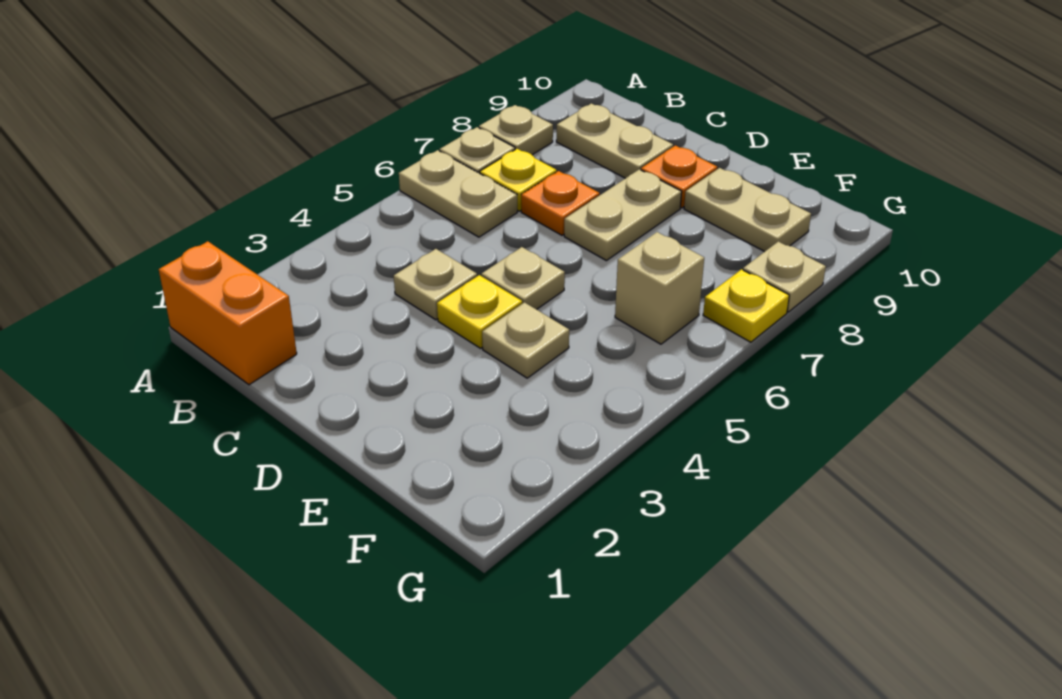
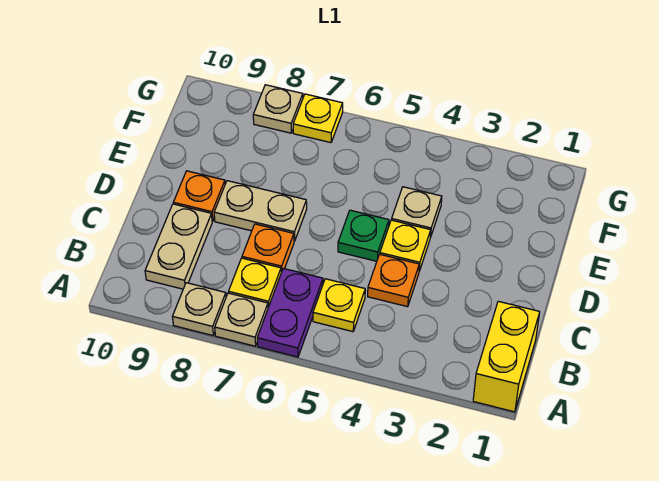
orange 1x2 brick [159,241,297,385] -> yellow 1x2 brick [473,301,540,412]
tan 1x2 plate [399,150,517,237] -> purple 1x2 plate [257,268,323,357]
none -> yellow 1x1 plate [313,279,365,332]
tan 1x1 plate [394,249,477,320] -> orange 1x1 plate [368,254,419,307]
tan 1x1 plate [481,247,565,309] -> green 1x1 plate [338,210,389,261]
tan 1x2 plate [684,168,811,252] -> none
tan 1x1 brick [615,232,704,344] -> none

